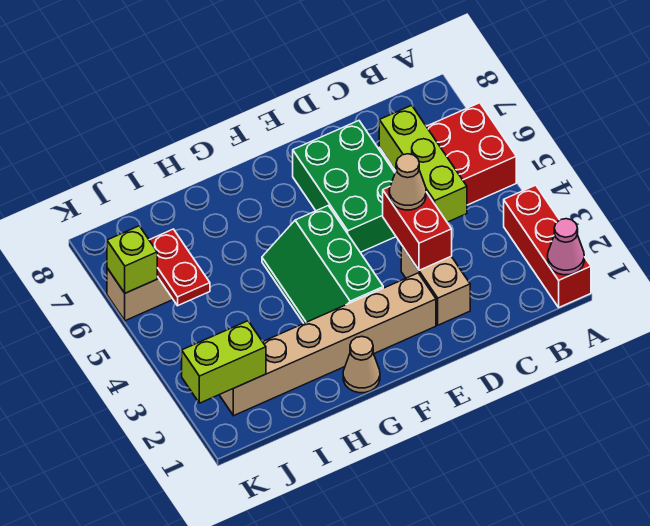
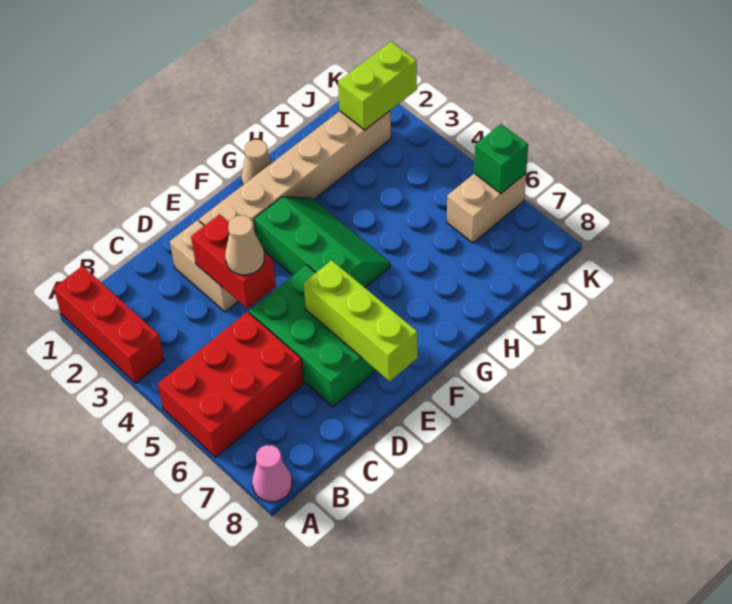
pink 1x1 cone [548,219,584,275] -> pink 1x1 cone moved to [252,445,292,502]
lime 1x3 brick [379,105,467,222] -> lime 1x3 brick moved to [303,260,418,381]
red 1x2 plate [149,229,210,306] -> none
lime 1x1 brick [107,226,157,293] -> green 1x1 brick [474,124,528,193]

